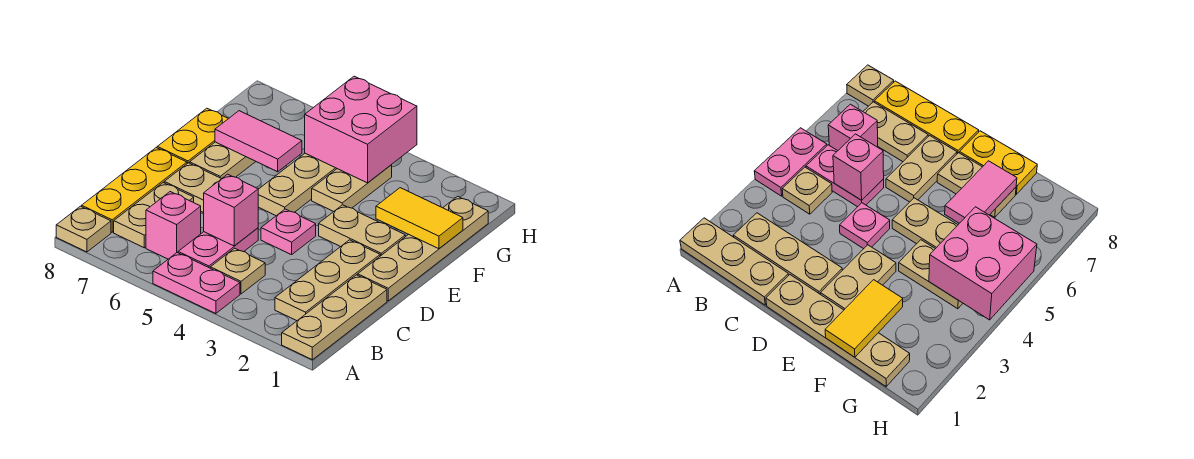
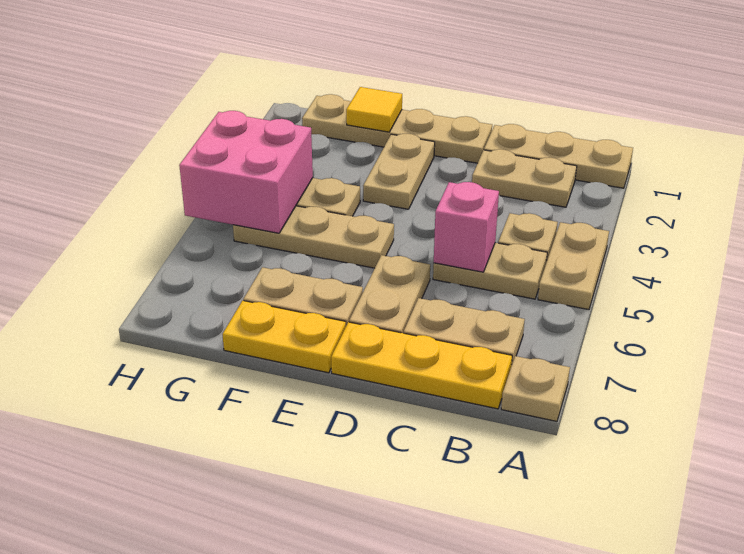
pink 1x2 plate [153,253,240,314] -> tan 1x2 plate [538,222,609,310]
tan 1x3 plate [275,240,380,321] -> tan 1x2 plate [472,149,577,207]
pink 1x2 plate [178,228,258,268] -> tan 1x2 plate [433,243,547,299]
pink 1x1 brick [146,192,201,259] -> none
pink 1x1 plate [261,209,316,255] -> none
yellow 1x2 tile [376,188,463,249] -> yellow 1x1 tile [346,87,402,132]
pink 1x2 tile [215,111,302,172] -> none

